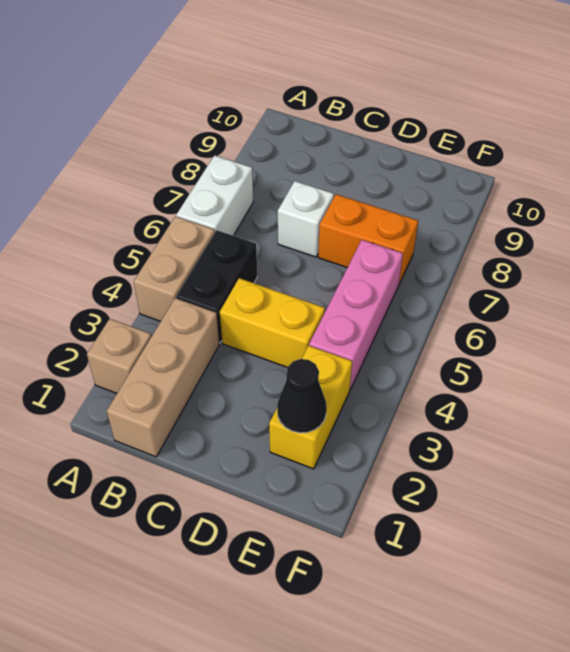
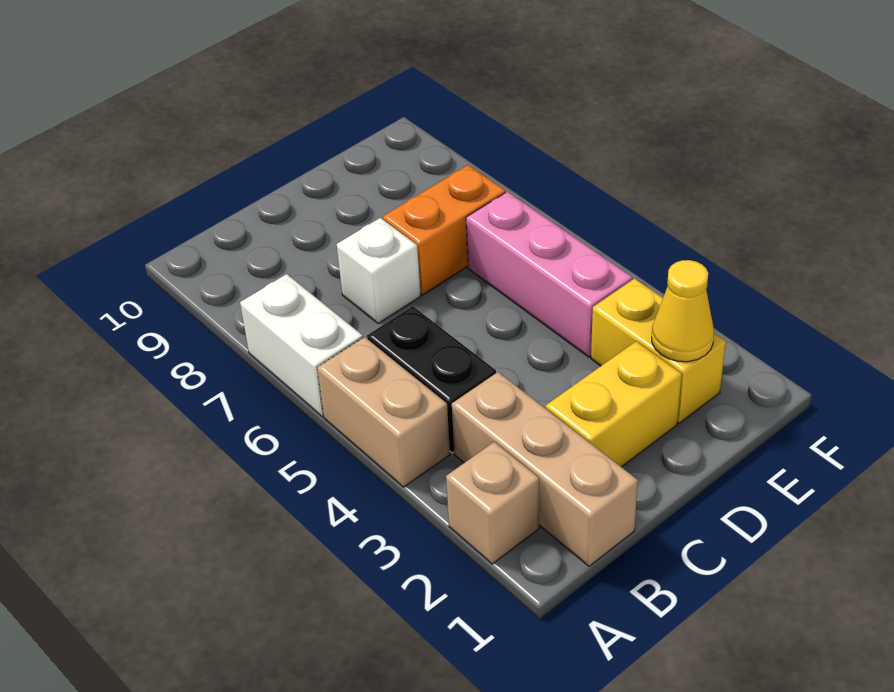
yellow 1x2 brick [220,278,325,367] -> yellow 1x2 brick moved to [546,341,682,467]
black 1x1 cone [277,359,327,433] -> yellow 1x1 cone [652,260,714,362]

